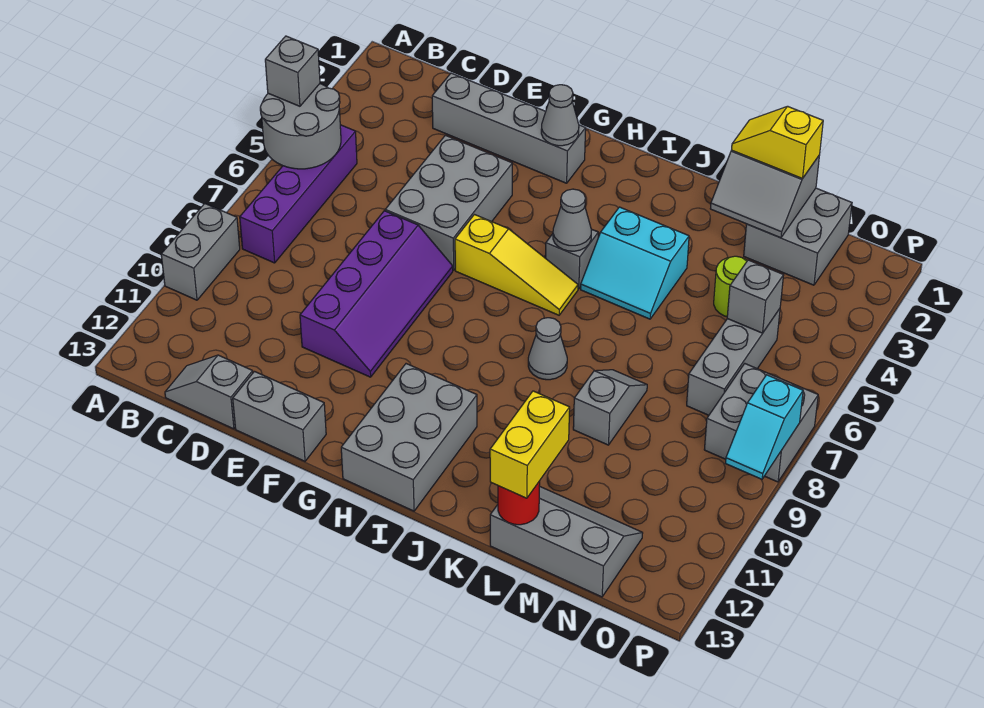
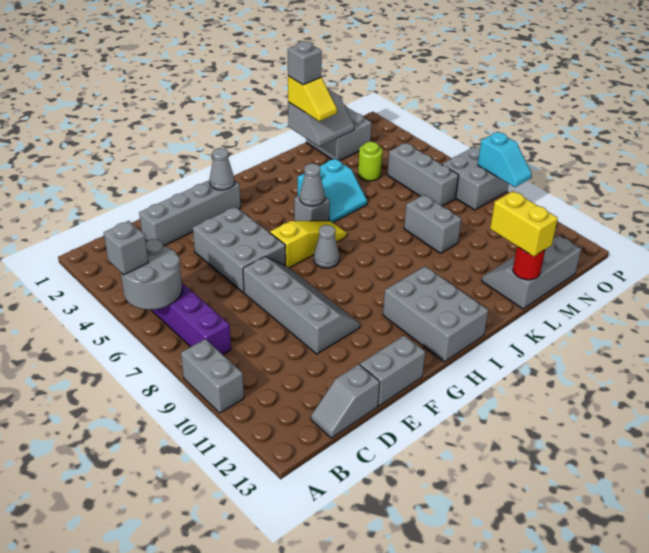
purple 2x4 slope [300,211,453,377] -> grey 2x4 slope [243,257,360,354]
grey 1x1 cone [528,318,567,380] -> grey 1x1 cone moved to [314,225,339,268]
yellow 1x2 slope [732,106,823,179] -> yellow 1x2 slope turned to [288,76,337,121]
grey 1x2 slope [573,370,647,445] -> grey 1x2 brick [404,195,461,253]
grey 1x1 brick [727,260,784,333] -> grey 1x1 brick moved to [288,41,322,85]

